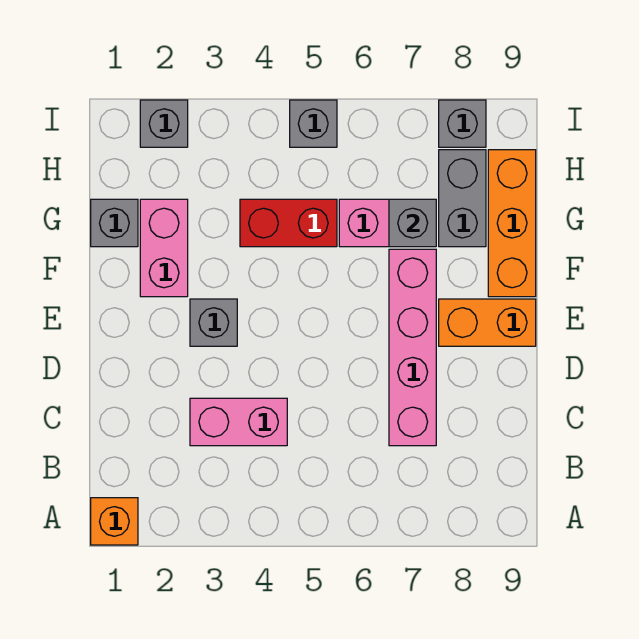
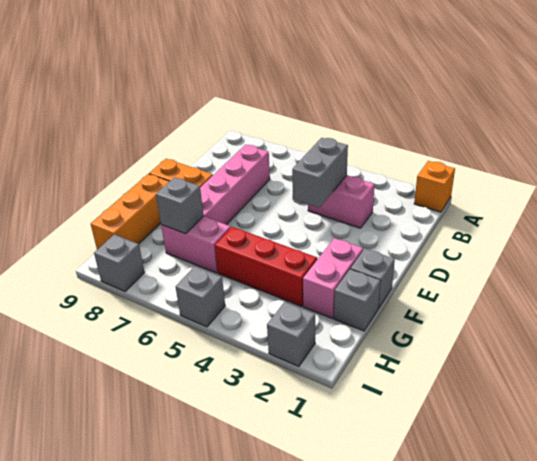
grey 1x1 brick [190,299,237,346] -> grey 1x1 brick moved to [350,249,395,308]
red 1x2 brick [240,199,337,247] -> red 1x3 brick [215,227,317,306]
grey 1x2 brick [439,150,486,247] -> grey 1x2 brick moved to [292,138,348,208]

